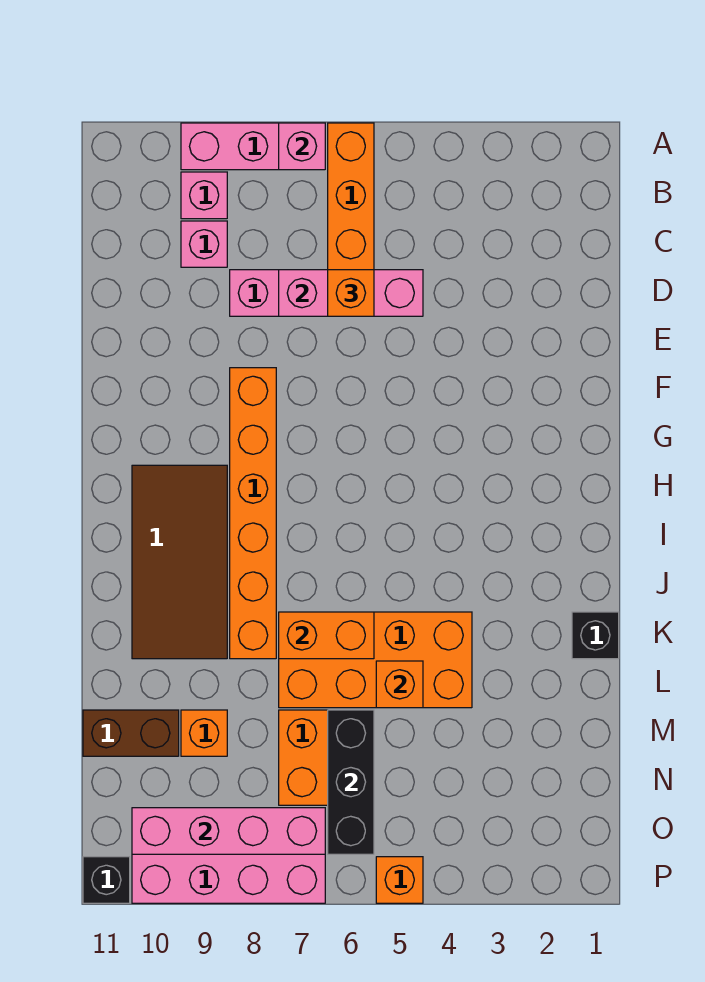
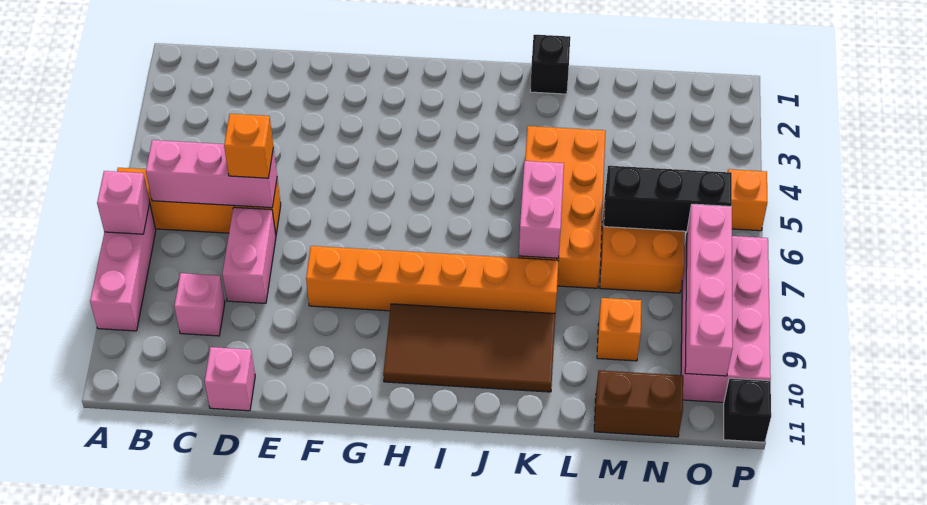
pink 1x1 brick [181,172,227,219] -> pink 1x1 brick moved to [205,347,255,411]
pink 1x3 brick [279,270,423,316] -> pink 1x3 brick turned to [146,140,277,208]
orange 1x2 brick [279,612,374,659] -> pink 1x2 brick [519,161,564,258]
orange 1x1 brick [376,661,423,708] -> none
brown 1x2 brick [83,710,179,756] -> brown 1x2 brick turned to [594,370,683,437]

